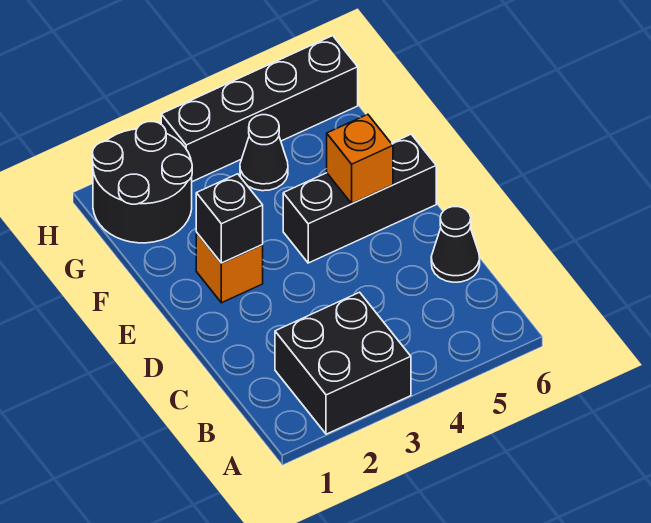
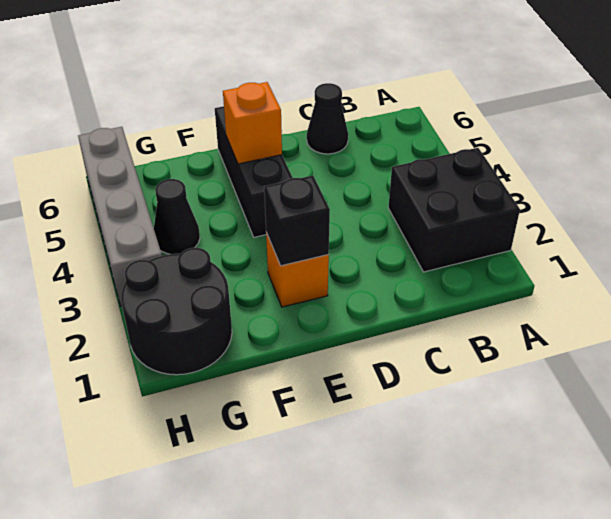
black 1x4 brick [161,36,358,182] -> grey 1x4 brick [78,127,162,306]

